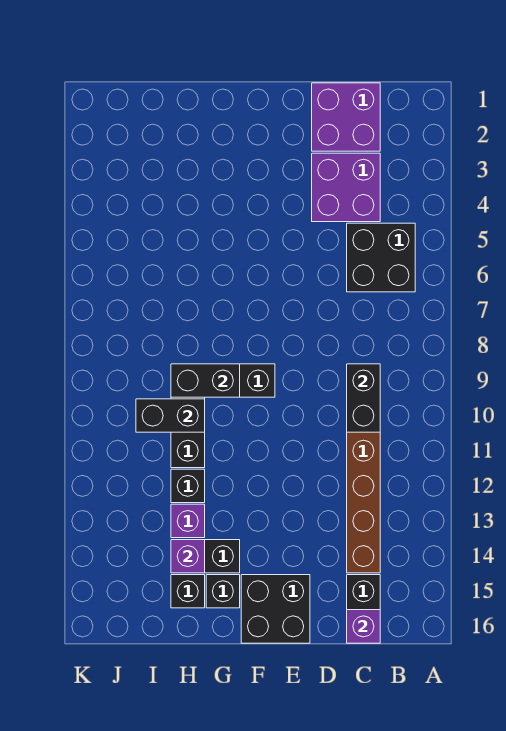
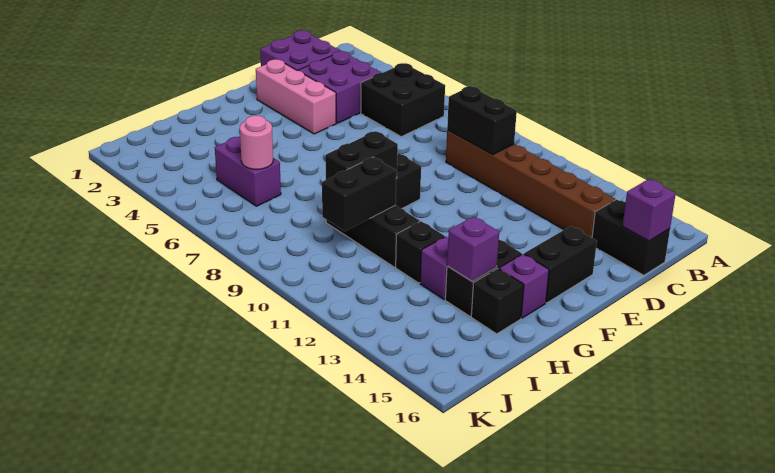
none -> pink 1x3 brick [256,59,336,134]
black 2x2 brick [241,575,310,643] -> black 1x2 brick [524,226,597,303]
black 1x1 brick [206,575,240,608] -> purple 1x1 brick [499,254,549,318]
none -> purple 1x2 brick [215,136,281,206]
none -> pink 1x1 round brick [239,116,273,169]

